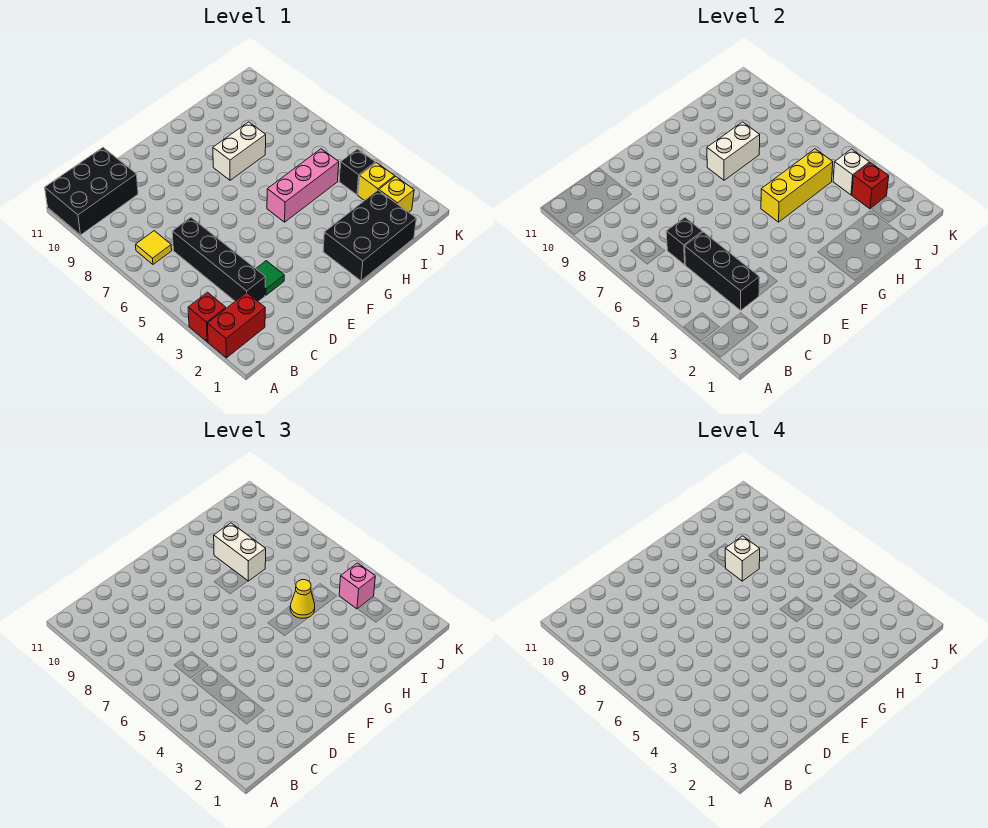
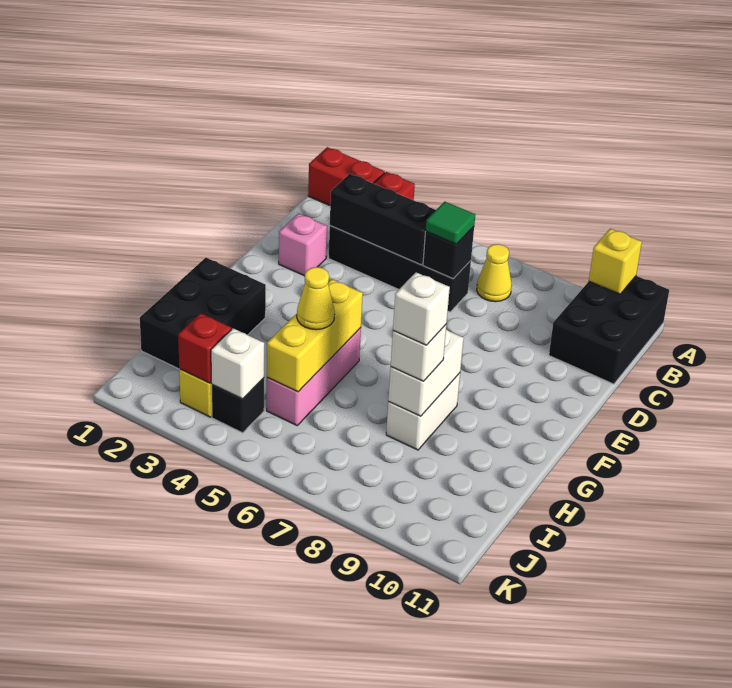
red 1x2 brick [207,293,265,358] -> red 1x2 brick turned to [308,147,385,205]
yellow 1x1 tile [136,231,172,264] -> yellow 1x1 cone [477,244,512,302]
green 1x1 tile [256,261,284,295] -> green 1x1 tile moved to [426,202,475,244]
white 1x2 brick [214,523,266,581] -> white 1x1 brick [391,325,446,381]
yellow 1x1 brick [379,176,414,212] -> yellow 1x1 brick moved to [589,229,642,294]
pink 1x1 brick [339,563,375,609] -> pink 1x1 brick moved to [279,214,327,276]

